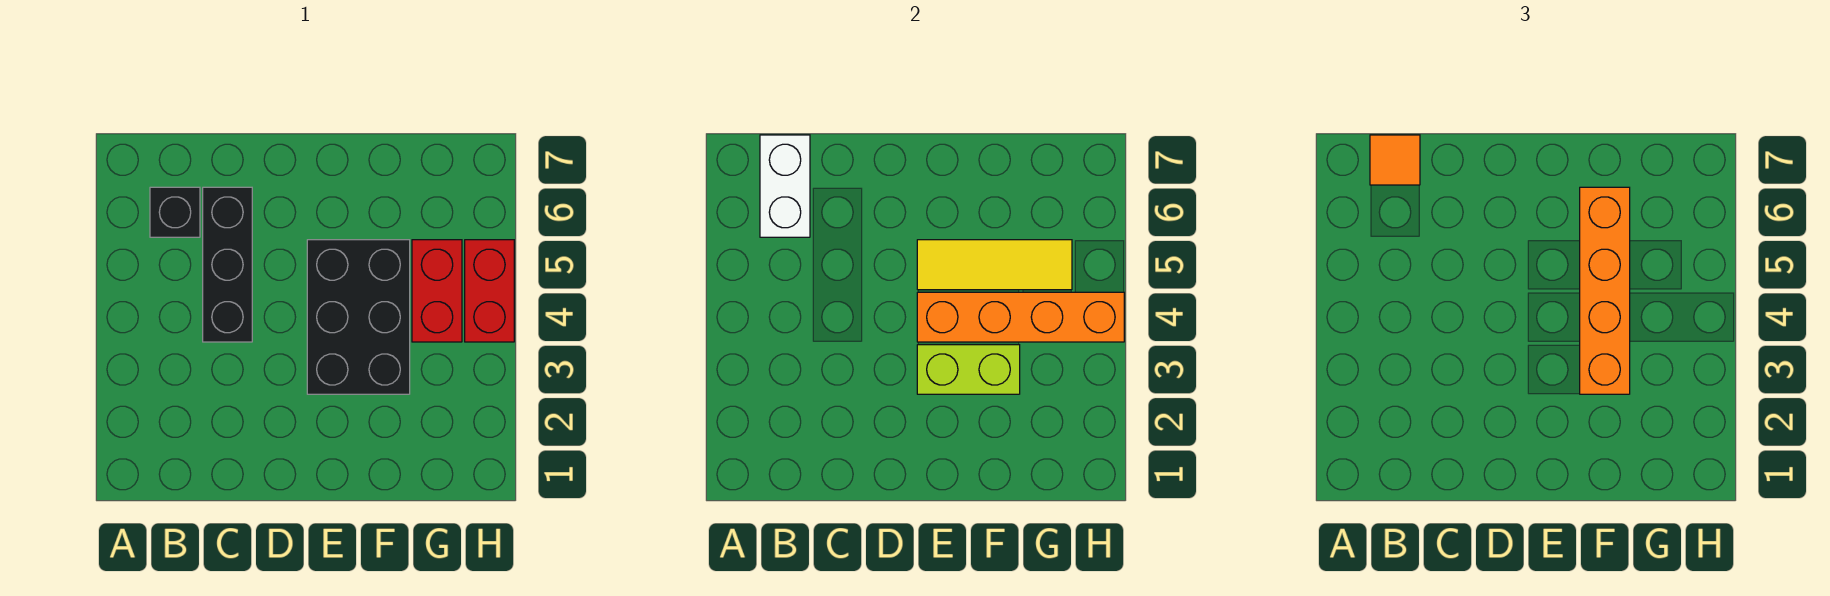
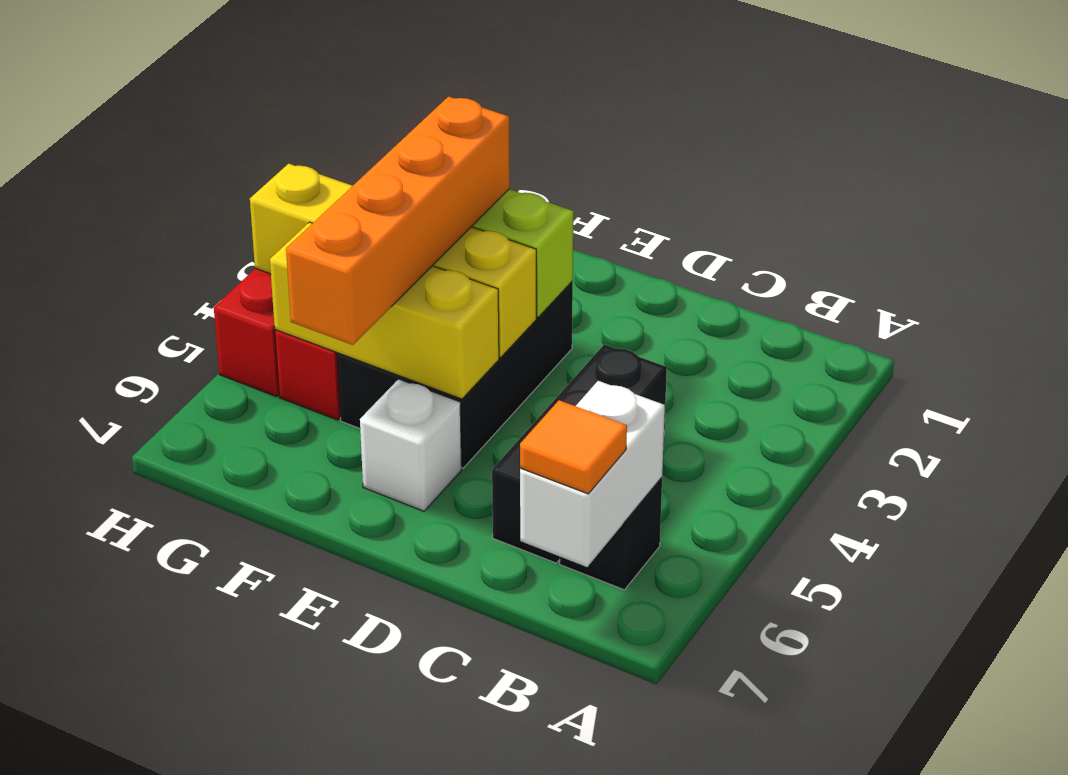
orange 1x4 brick [917,292,1124,342] -> yellow 1x4 brick [250,164,536,358]
yellow 1x3 tile [917,240,1072,290] -> yellow 1x3 brick [270,222,499,399]
none -> white 1x1 brick [360,379,462,511]

